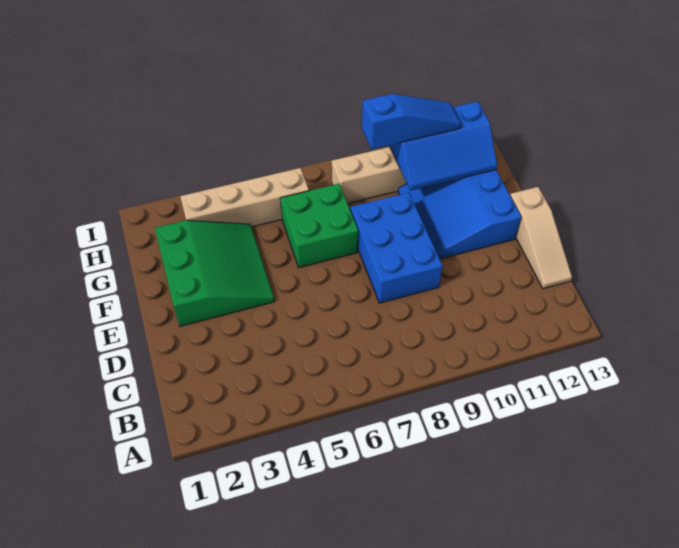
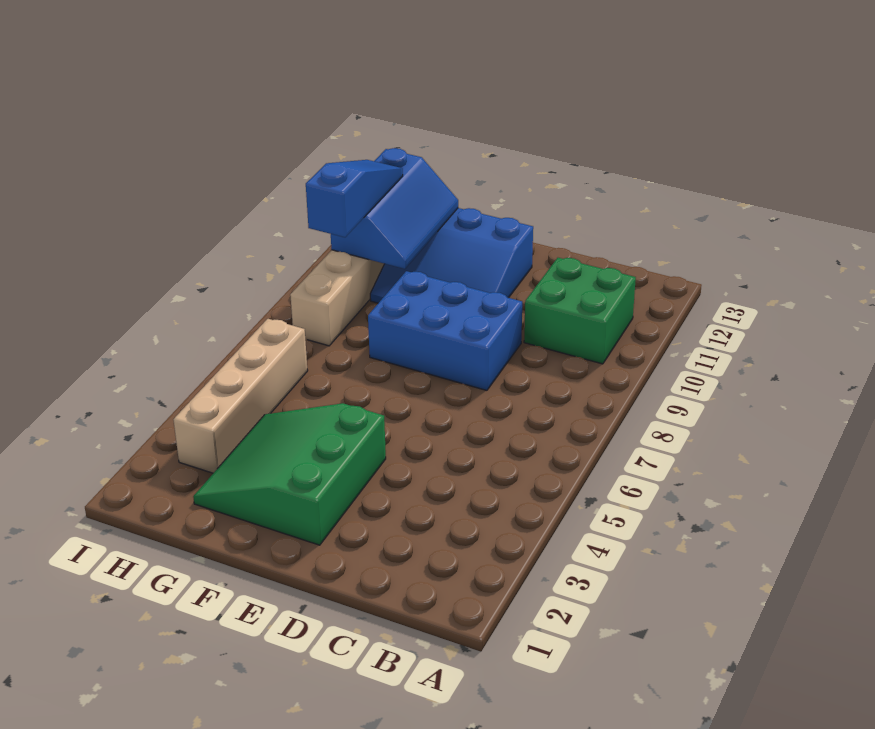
tan 1x3 slope [510,187,572,289] -> none
green 3x3 slope [155,220,275,326] -> green 3x3 slope turned to [193,403,386,545]
green 2x2 brick [280,184,358,268] -> green 2x2 brick moved to [524,258,636,364]

